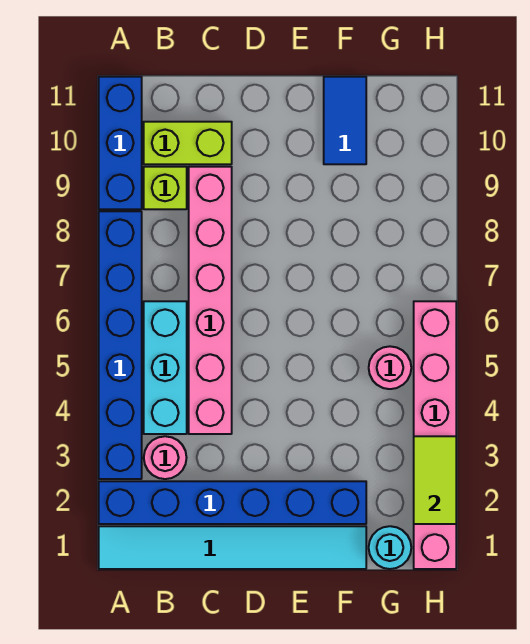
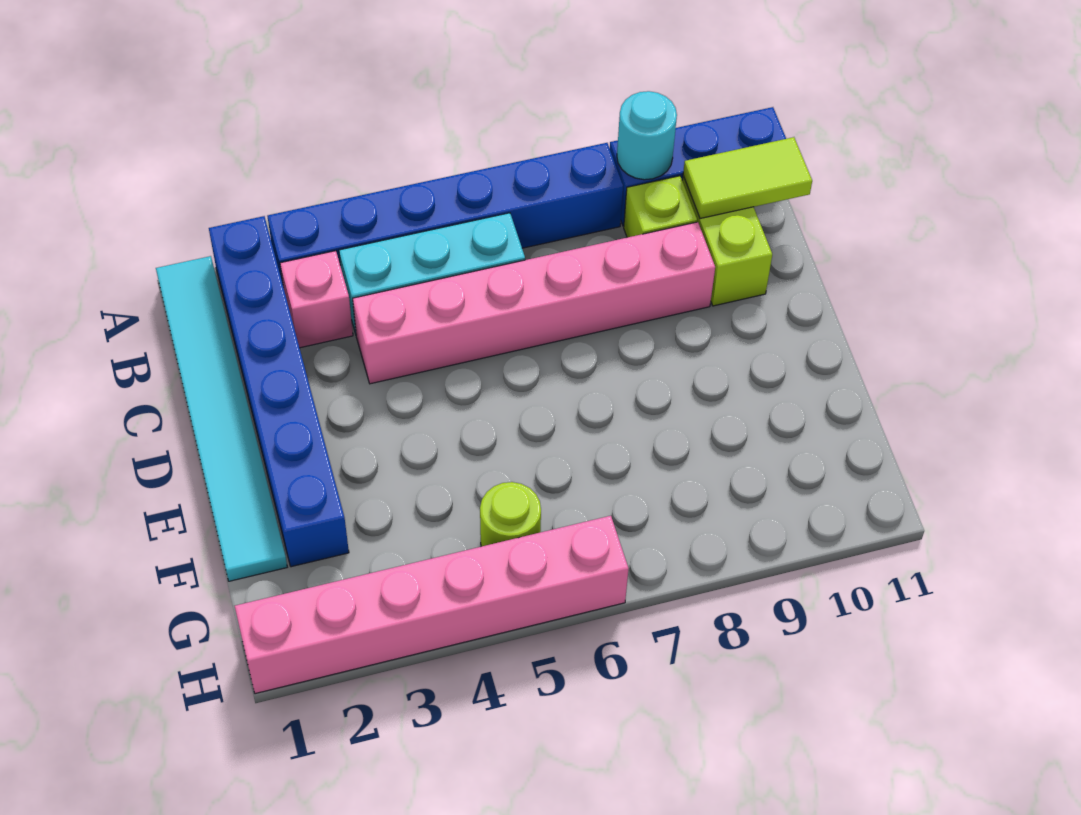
pink 1x1 round brick [144,436,187,479] -> pink 1x1 brick [280,251,353,348]
blue 1x2 tile [324,77,366,164] -> none
cyan 1x1 round brick [369,526,411,569] -> cyan 1x1 round brick moved to [617,91,677,180]
pink 1x1 round brick [369,346,411,389] -> lime 1x1 round brick [480,482,541,547]
lime 1x2 tile [414,436,456,524] -> lime 1x2 tile moved to [683,137,812,219]

